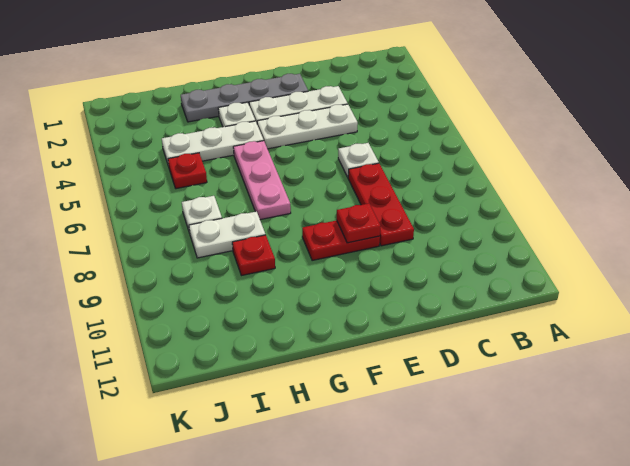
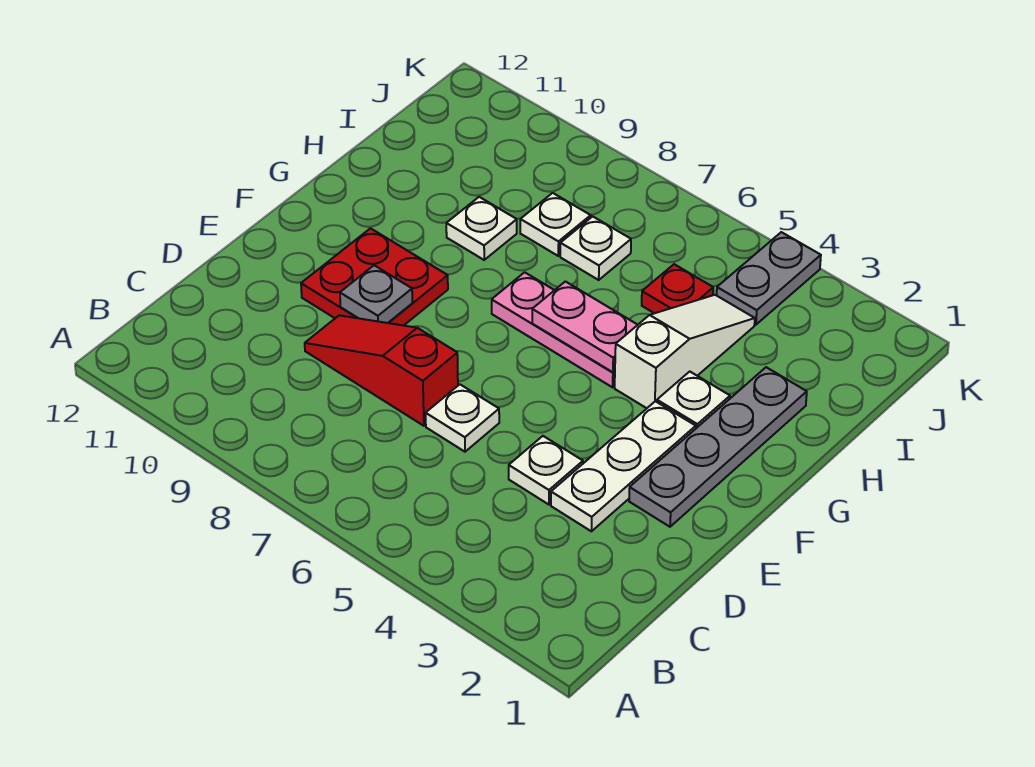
white 1x3 plate [257,104,358,149] -> white 1x1 plate [509,436,583,505]
red 1x3 plate [348,163,414,246] -> red 1x3 slope [305,315,458,426]
red 1x2 plate [302,220,380,261] -> red 2x2 plate [301,228,448,326]
red 1x1 plate [337,203,381,243] -> grey 1x1 plate [340,265,412,323]
white 1x3 plate [162,121,264,166] -> white 1x3 slope [615,295,755,408]
none -> pink 1x2 plate [532,282,637,372]
white 1x2 plate [189,212,265,258] -> white 1x1 plate [520,193,591,256]
red 1x1 plate [232,235,275,276] -> white 1x1 plate [446,197,517,260]
none -> grey 1x2 plate [717,232,821,325]

